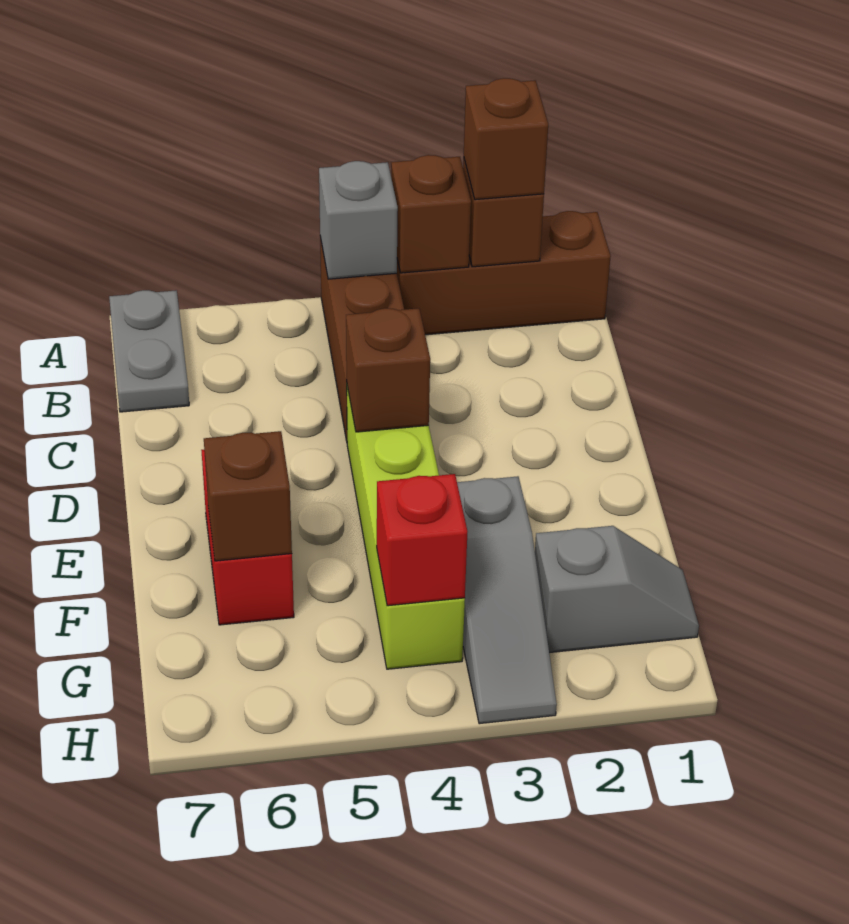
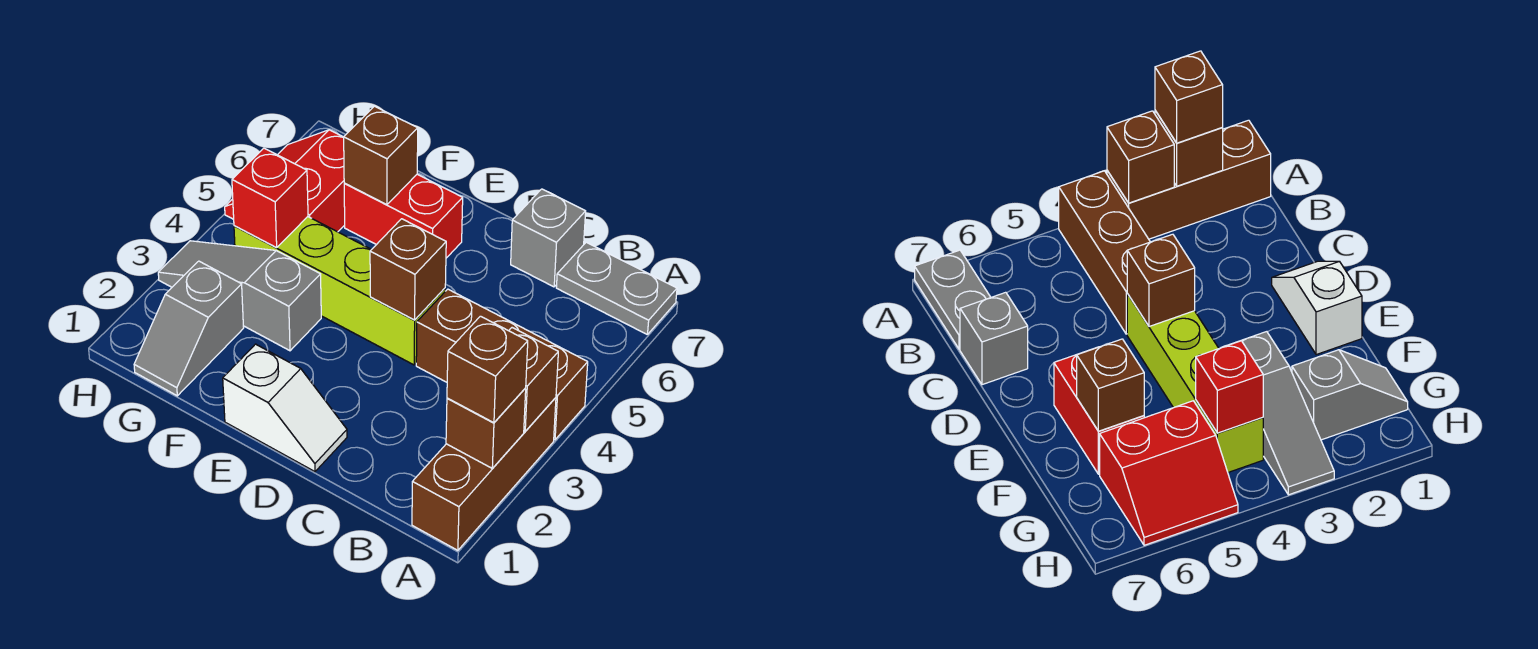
grey 1x1 brick [319,161,398,279] -> grey 1x1 brick moved to [511,189,586,287]
none -> white 1x2 slope [223,344,347,472]
none -> red 2x2 slope [225,130,345,232]

